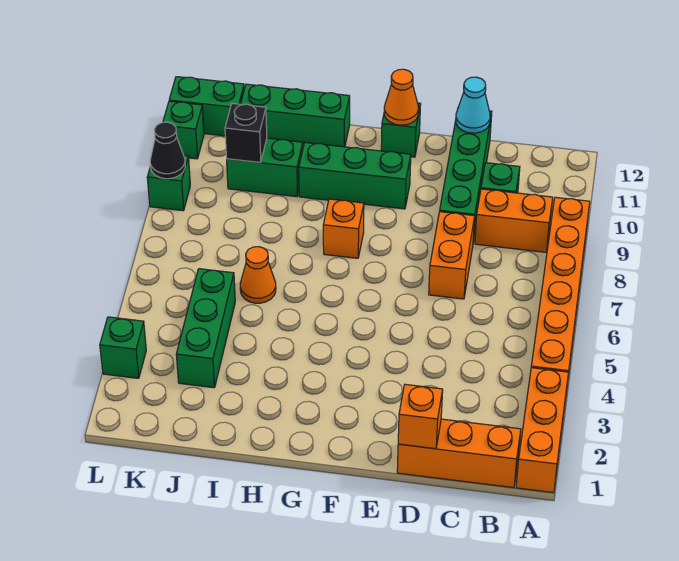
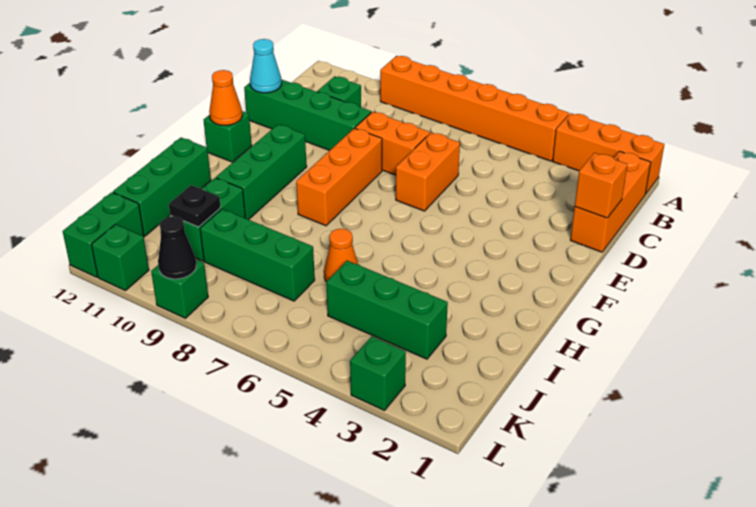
orange 1x2 brick [475,189,553,252] -> orange 1x2 brick moved to [396,132,460,211]
orange 1x1 brick [323,199,364,258] -> orange 1x3 brick [296,128,382,226]
none -> green 1x3 brick [200,209,315,301]
black 1x1 brick [225,104,267,162] -> black 1x1 plate [169,185,220,227]

